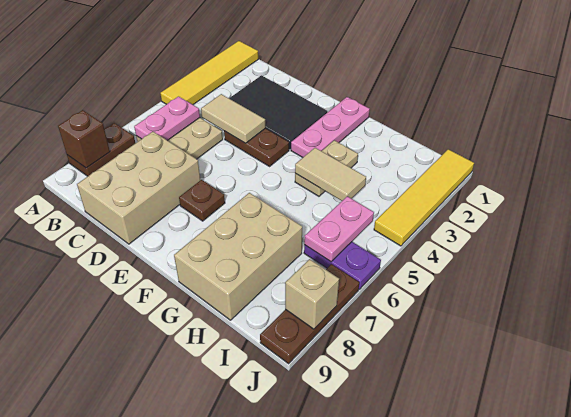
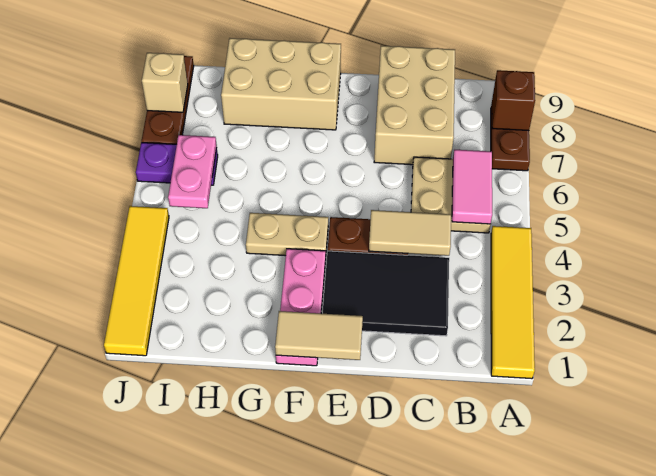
pink 1x2 plate [134,97,200,141] -> pink 1x2 tile [452,150,492,224]
brown 1x1 plate [179,180,225,221] -> none
tan 1x2 plate [295,140,358,196] -> tan 1x2 plate turned to [246,213,328,256]
tan 1x2 tile [295,148,366,201] -> tan 1x2 tile moved to [275,311,363,360]
tan 2x3 brick [174,193,302,320] -> tan 2x3 brick turned to [221,38,341,130]

